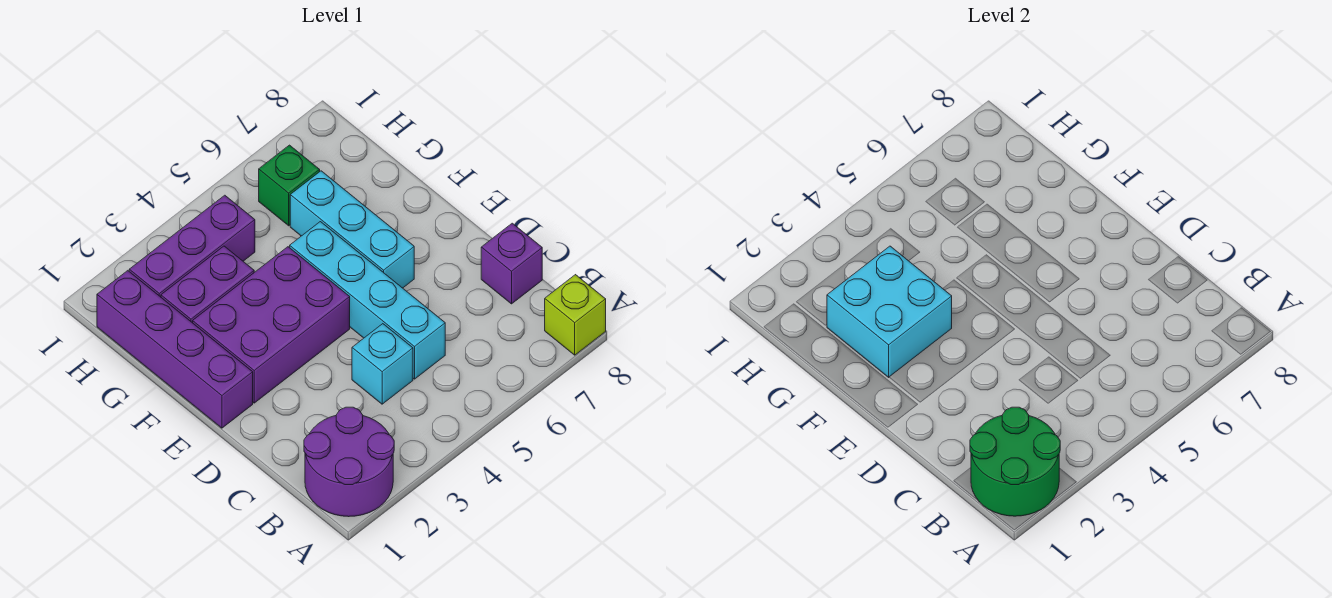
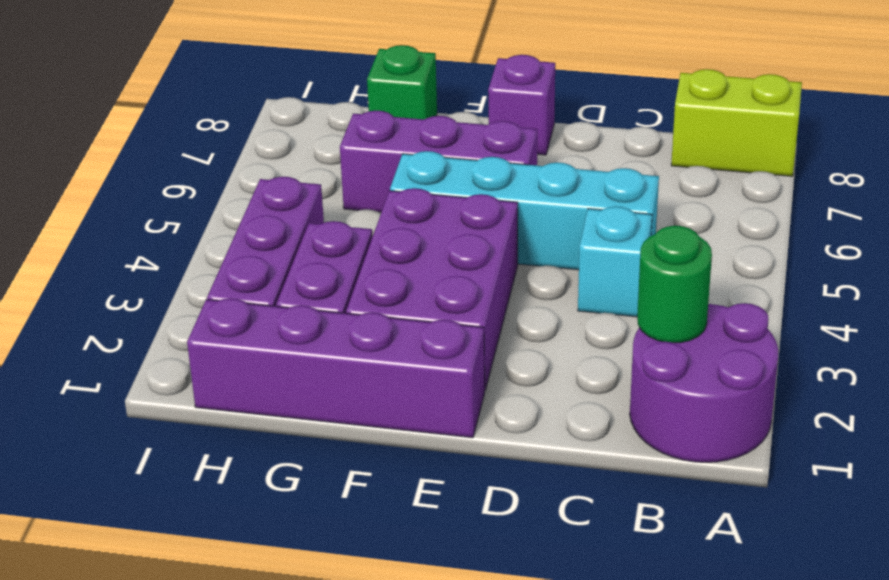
green 2x2 round brick [970,407,1060,516] -> green 1x1 round brick [637,226,712,343]
lime 1x1 brick [545,275,606,355] -> lime 1x2 brick [671,69,802,176]
purple 1x1 brick [481,223,542,304] -> purple 1x1 brick moved to [488,55,555,155]
cyan 1x3 brick [290,171,414,288] -> purple 1x3 brick [340,111,537,212]
cyan 2x2 brick [827,246,952,377] -> none
green 1x1 brick [259,145,320,226] -> green 1x1 brick moved to [367,45,437,119]

